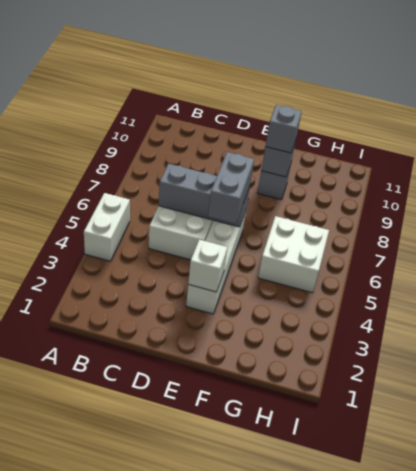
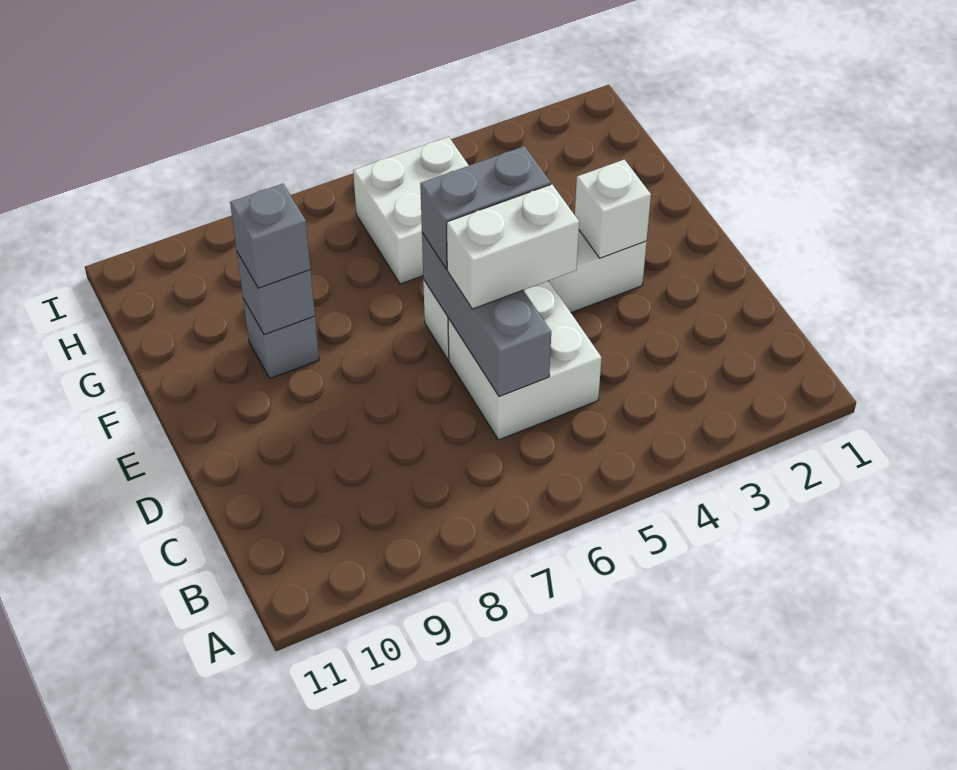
white 1x2 brick [84,193,130,261] -> white 1x2 brick moved to [446,184,579,309]

